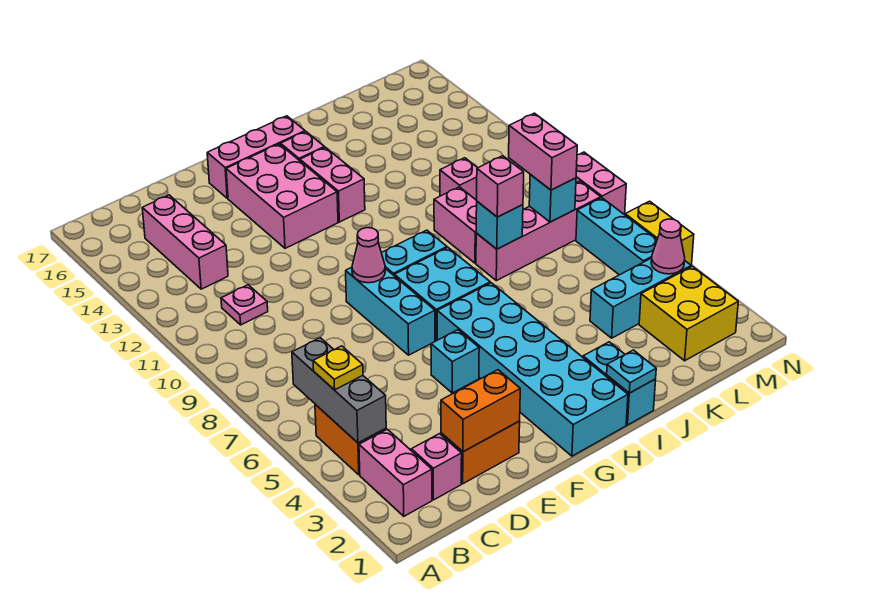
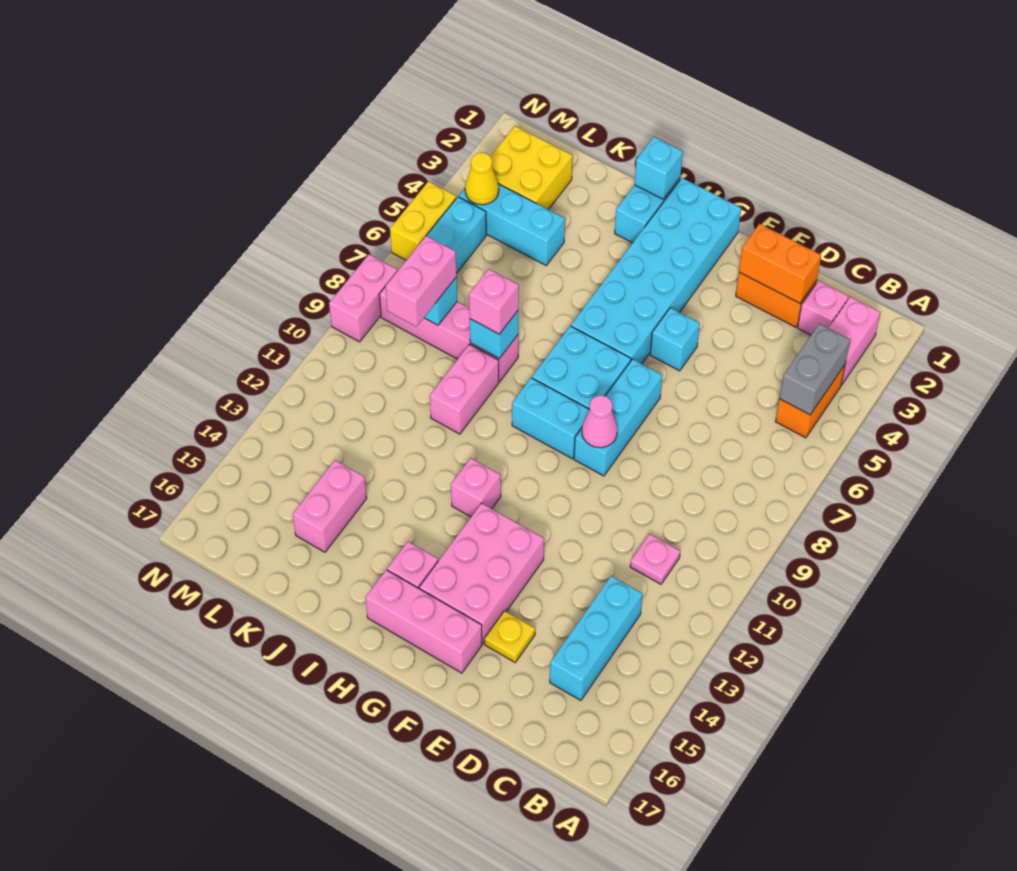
grey 1x3 brick [292,338,386,443] -> grey 1x2 brick [779,324,850,415]
yellow 1x1 plate [313,346,363,390] -> yellow 1x1 plate moved to [484,611,535,662]
pink 1x3 brick [142,195,228,289] -> cyan 1x3 brick [550,576,642,700]
pink 1x2 brick [300,147,365,222] -> pink 1x2 brick moved to [293,460,367,552]
cyan 1x1 plate [607,350,656,393] -> cyan 1x1 brick [635,137,683,199]
pink 1x1 brick [440,158,477,200] -> pink 1x1 brick moved to [451,458,501,517]
pink 1x1 cone [651,219,685,274] -> yellow 1x1 cone [465,153,499,205]

